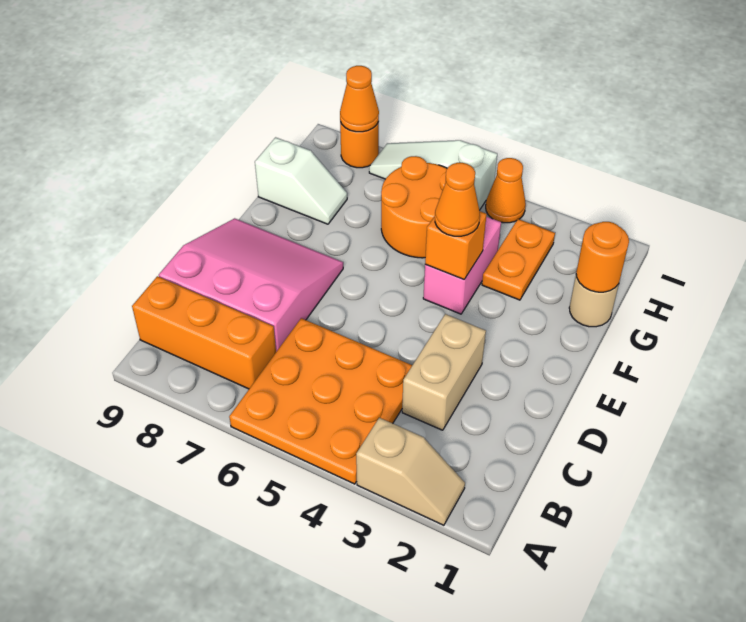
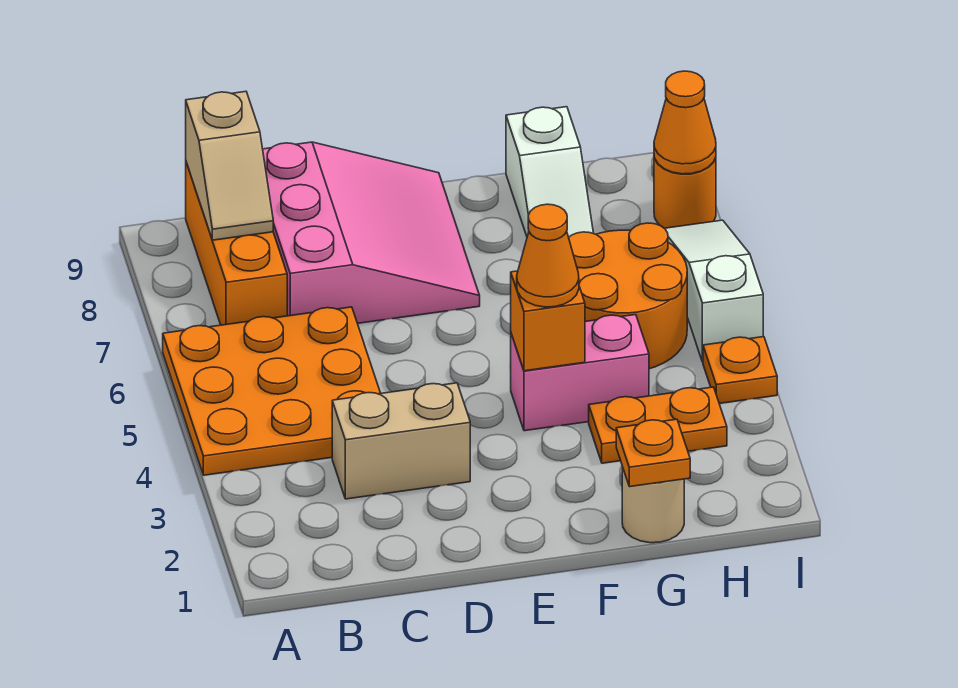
tan 1x2 slope [356,418,465,525] -> tan 1x2 slope moved to [186,91,273,240]
orange 1x1 round brick [576,222,629,292] -> orange 1x1 plate [616,419,690,487]
orange 1x1 cone [486,158,526,223] -> orange 1x1 plate [703,337,777,404]

